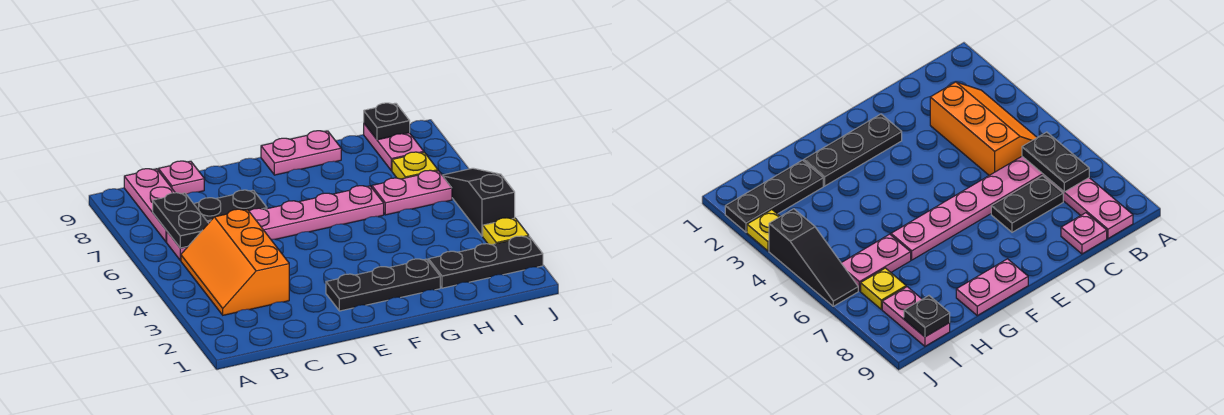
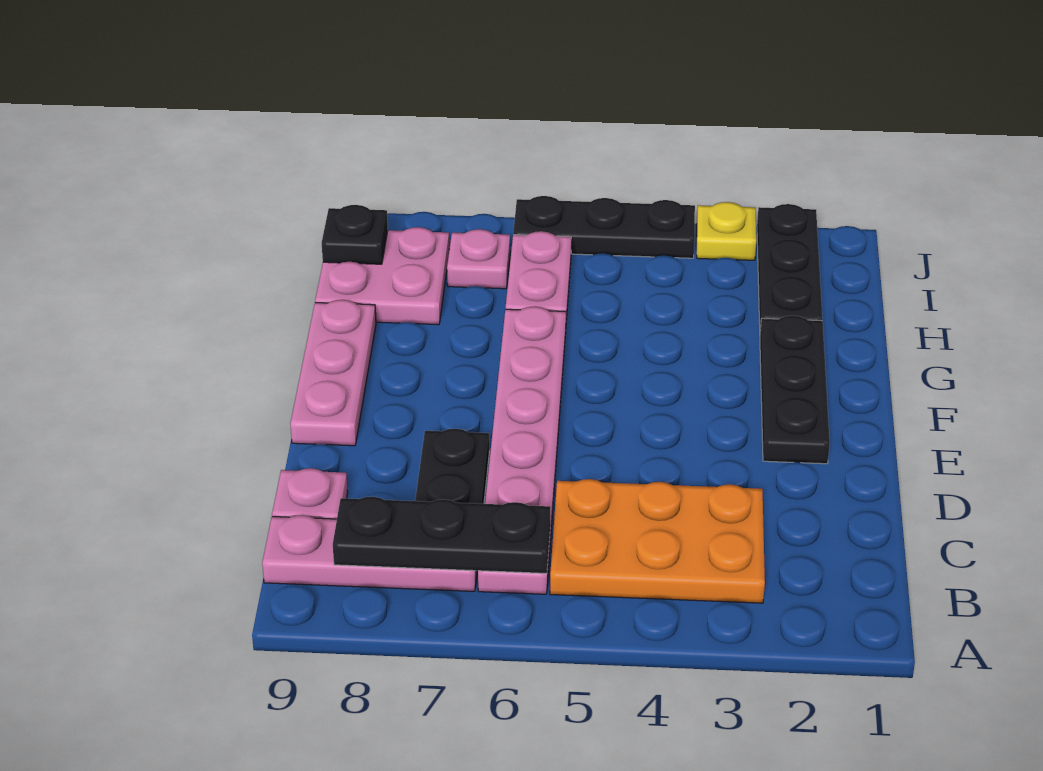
orange 2x3 slope [181,209,289,315] -> orange 2x3 plate [550,479,765,603]
black 1x2 plate [153,193,208,248] -> black 1x3 plate [333,497,550,573]
pink 1x2 plate [261,131,341,175] -> pink 1x3 plate [290,300,376,446]
yellow 1x1 plate [392,152,438,179] -> pink 1x1 plate [447,229,510,289]
pink 1x2 plate [364,124,424,171] -> pink 2x2 plate [315,227,449,325]
black 1x3 slope [442,168,515,236] -> black 1x3 plate [513,196,695,258]

